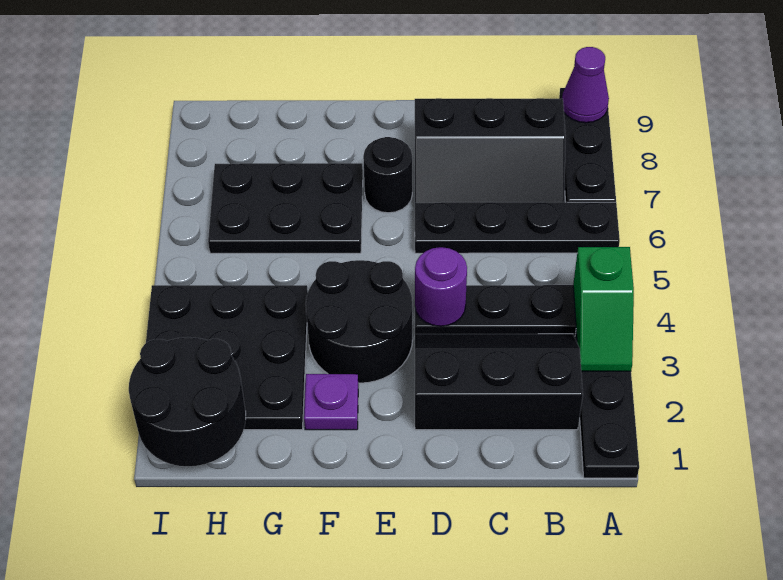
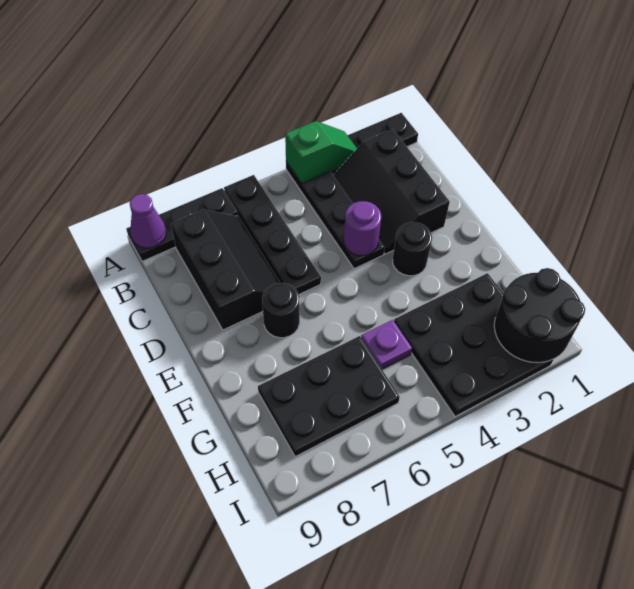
black 2x2 round brick [306,260,412,383] -> black 1x1 round brick [393,222,432,276]
purple 1x1 plate [304,374,358,430] -> purple 1x1 plate moved to [361,320,412,369]
black 2x3 plate [208,163,363,253] -> black 2x3 plate turned to [258,336,400,457]

